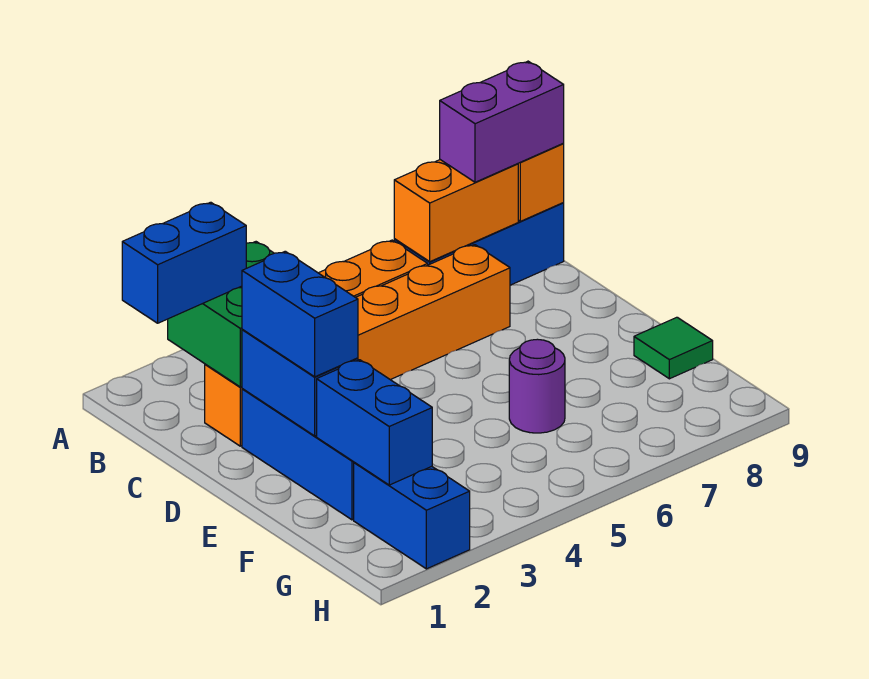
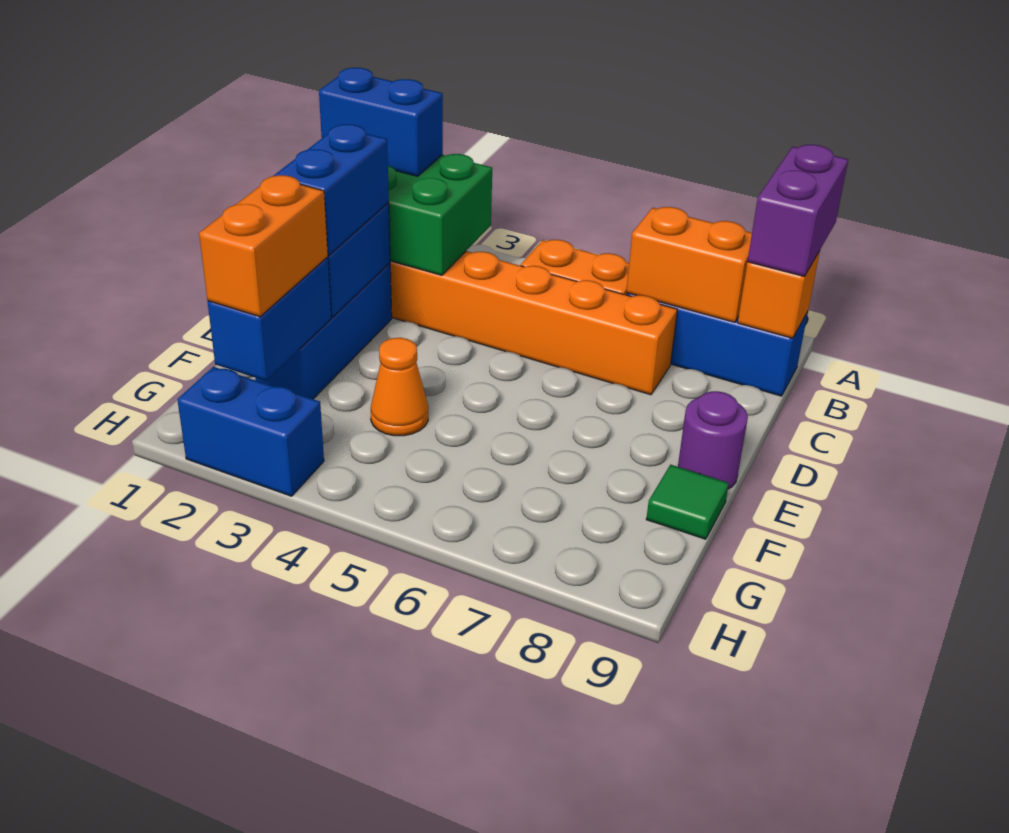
purple 1x2 brick [440,61,564,182] -> purple 1x2 brick turned to [747,145,848,277]
none -> orange 1x2 brick [199,175,328,317]
none -> orange 1x1 cone [371,338,428,436]
purple 1x1 round brick [509,339,565,433] -> purple 1x1 round brick moved to [678,391,748,489]
blue 1x2 brick [354,462,470,569] -> blue 1x2 brick turned to [177,367,324,496]

